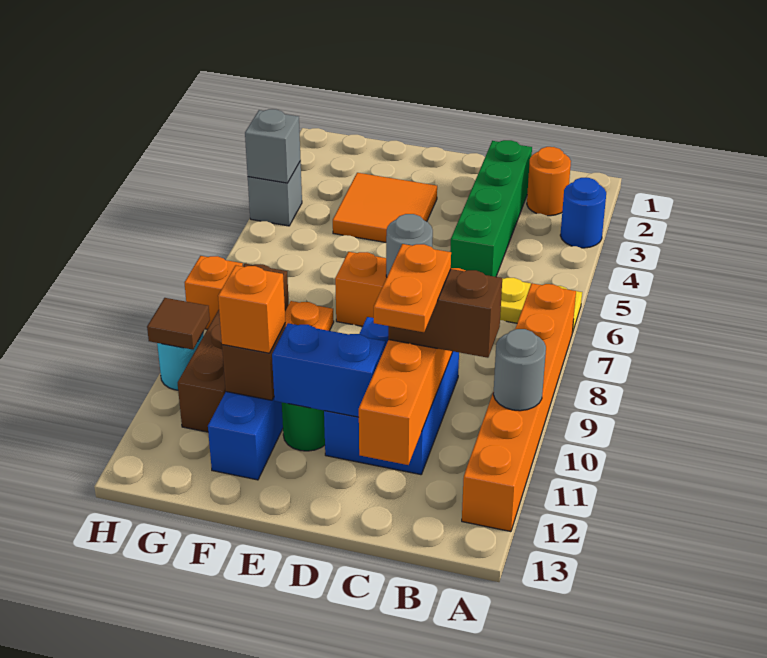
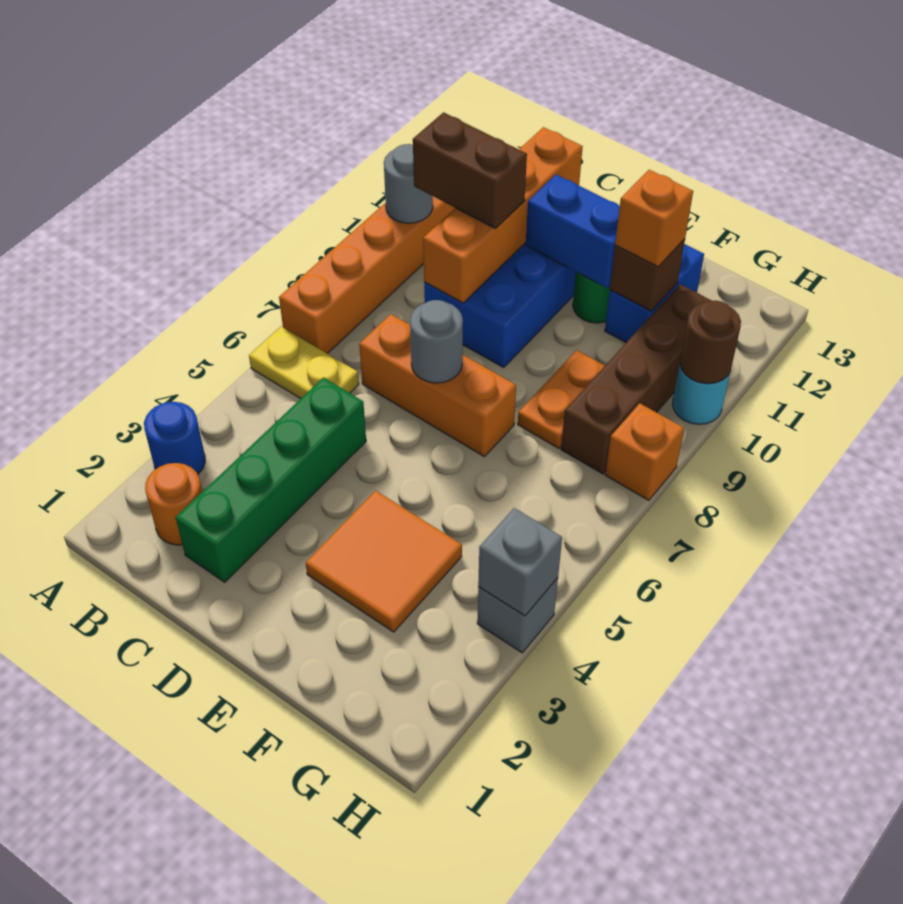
orange 1x2 plate [374,244,451,332] -> none
brown 1x1 tile [147,298,210,350] -> brown 1x1 round brick [680,301,741,384]

